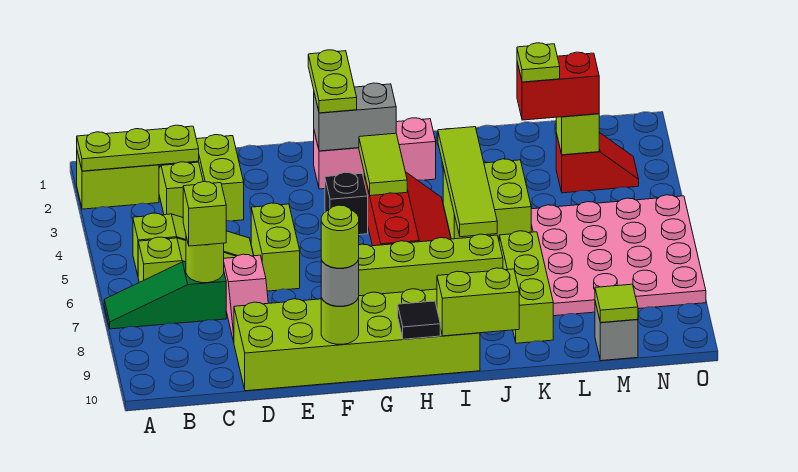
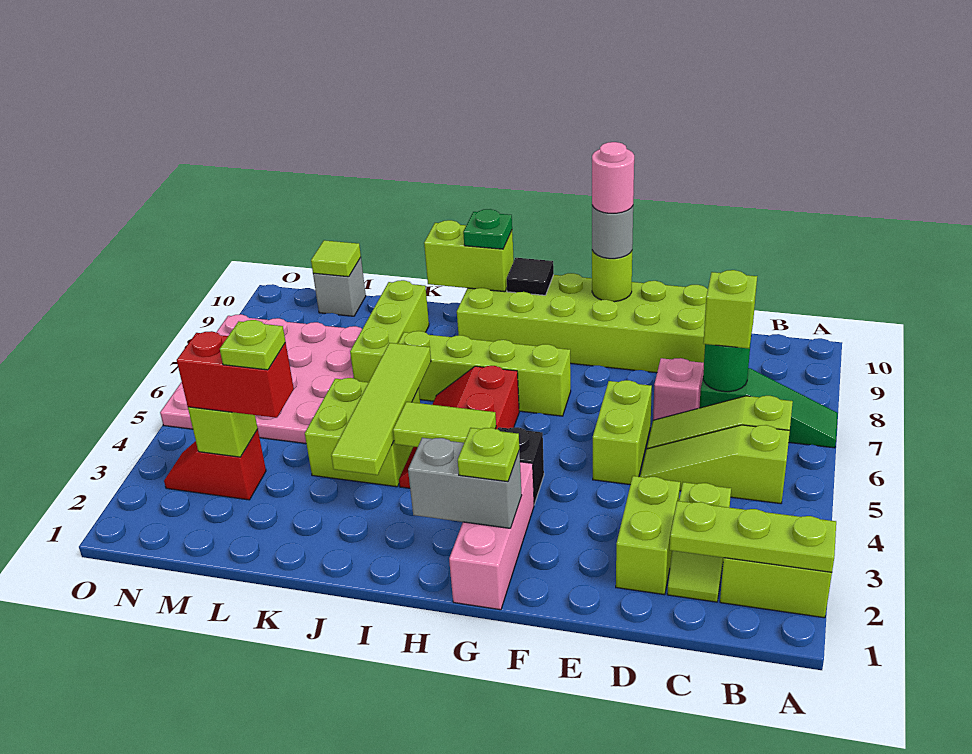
lime 1x1 round brick [186,237,224,283] -> green 1x1 round brick [703,341,751,392]
lime 1x1 round brick [321,205,359,268] -> pink 1x1 round brick [592,142,634,213]
lime 1x2 plate [308,50,357,113] -> lime 1x1 plate [458,428,519,482]
pink 1x3 brick [314,118,436,189] -> pink 1x3 brick turned to [449,462,534,610]
lime 1x2 tile [359,133,407,196] -> lime 1x2 tile turned to [393,402,496,447]
none -> green 1x1 plate [463,209,512,249]

